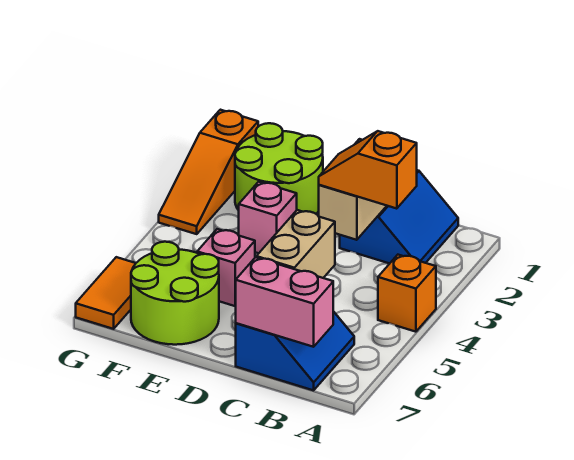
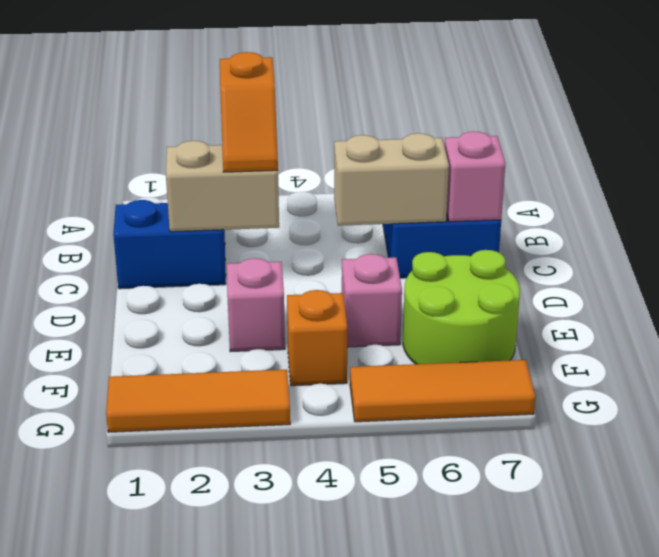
orange 1x1 brick [378,255,436,332] -> orange 1x1 brick moved to [287,290,347,386]
pink 1x2 brick [236,257,333,347] -> pink 1x1 brick [445,131,505,222]
lime 2x2 round brick [235,123,323,214] -> none
orange 1x3 slope [159,110,258,234] -> orange 1x3 tile [106,369,290,432]
orange 1x2 tile [76,257,136,329] -> orange 1x3 tile [350,360,536,422]

